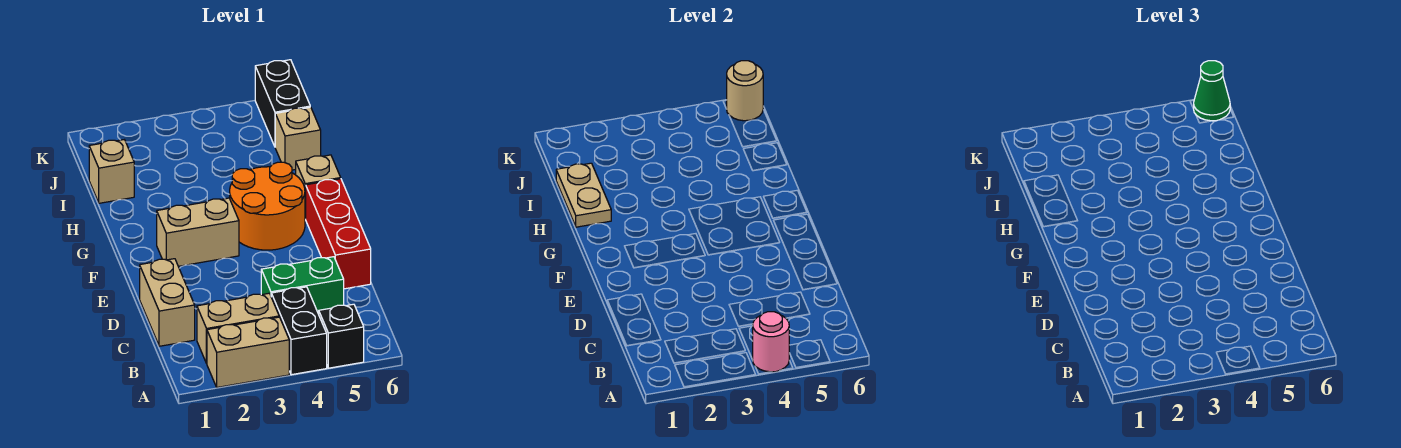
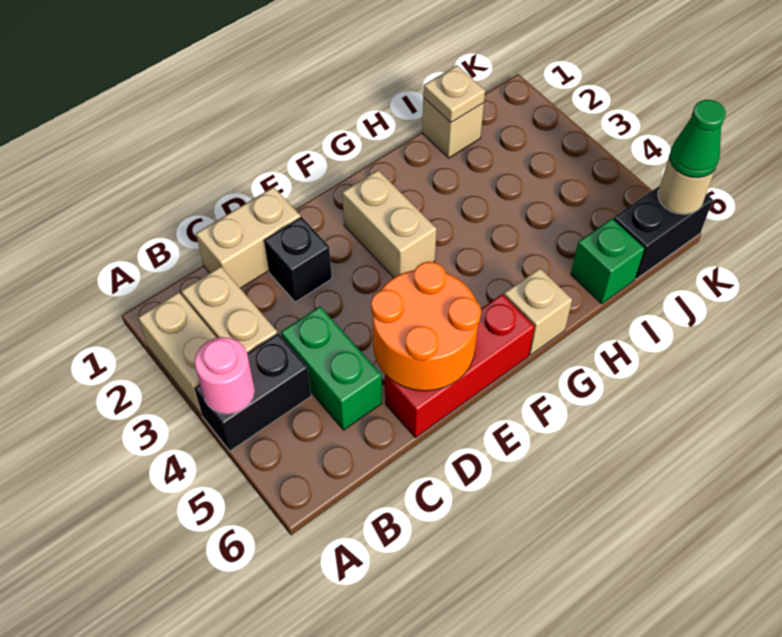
black 1x1 brick [319,304,364,368] -> black 1x1 brick moved to [264,217,332,302]
orange 2x2 round brick [230,162,305,250] -> orange 2x2 round brick moved to [371,262,481,391]
tan 1x2 plate [556,163,611,227] -> tan 1x1 plate [423,65,485,123]
tan 1x1 brick [275,107,321,170] -> green 1x1 brick [571,219,645,304]

